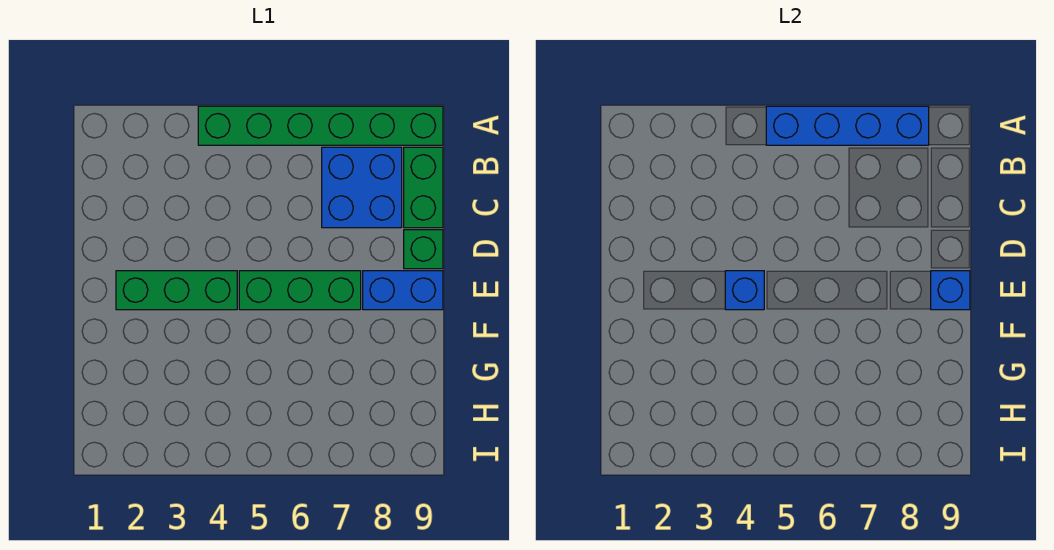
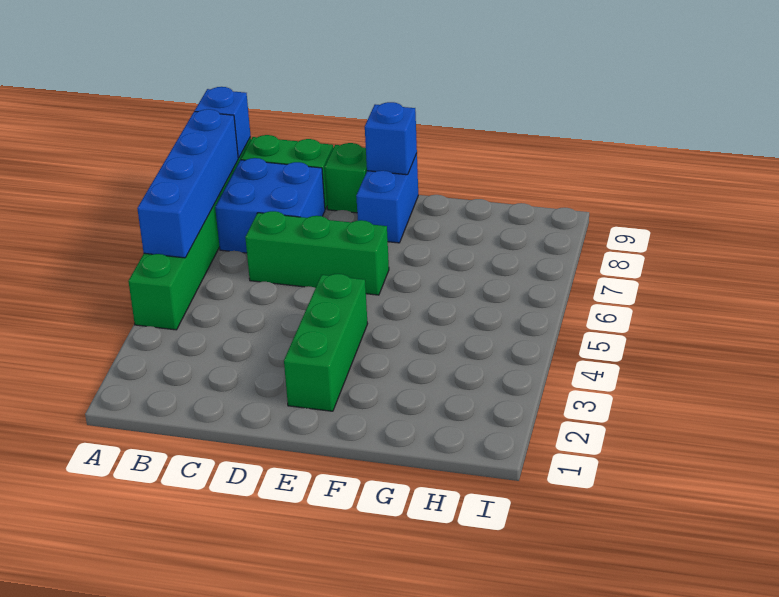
blue 1x1 brick [725,271,764,310] -> blue 1x1 brick moved to [195,87,251,158]
green 1x3 brick [239,271,361,310] -> green 1x3 brick turned to [245,211,389,295]

